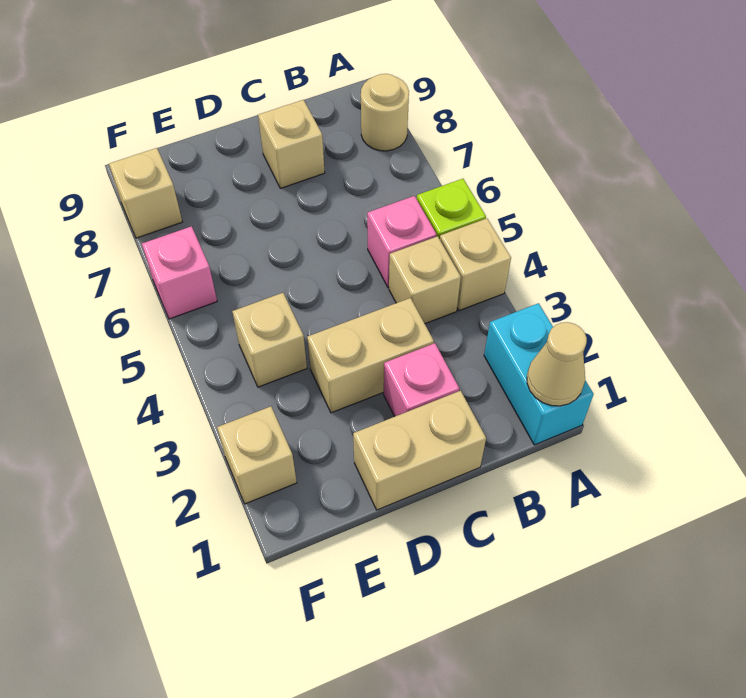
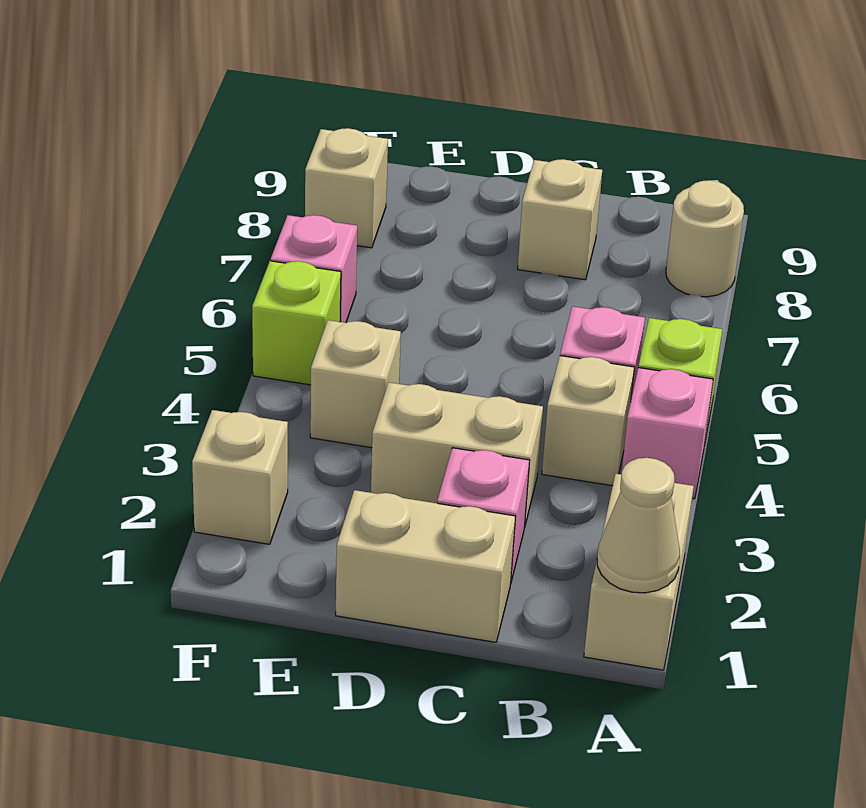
cyan 1x2 brick [484,303,594,445] -> tan 1x2 brick [584,474,694,670]
tan 1x1 brick [440,218,511,311] -> pink 1x1 brick [621,368,713,499]
none -> lime 1x1 brick [252,261,341,385]

